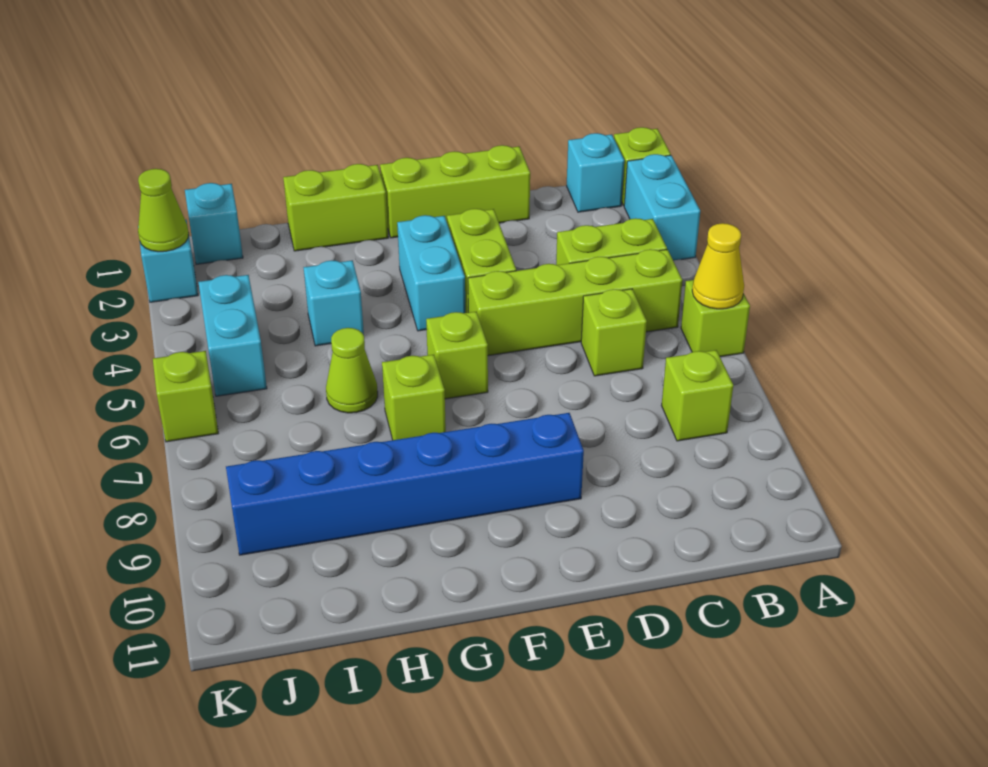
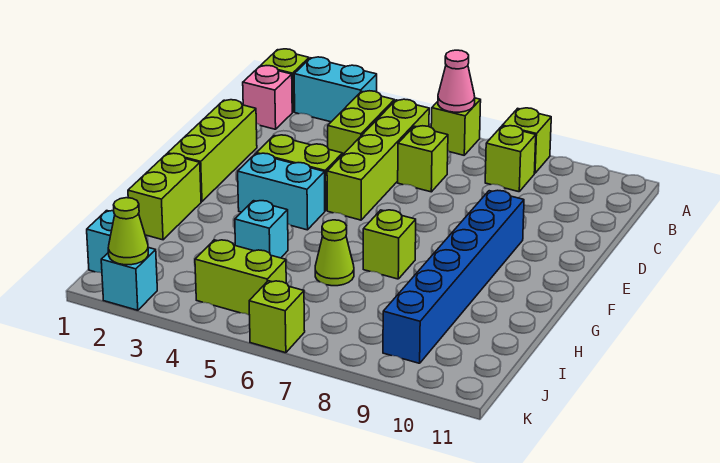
yellow 1x1 cone [692,223,744,309] -> pink 1x1 cone [438,50,475,112]
cyan 1x1 brick [567,133,624,212] -> pink 1x1 brick [243,66,292,129]
lime 1x1 brick [426,312,488,399] -> lime 1x1 brick moved to [502,108,551,173]
cyan 1x2 brick [198,275,267,396] -> lime 1x2 brick [195,240,286,315]

